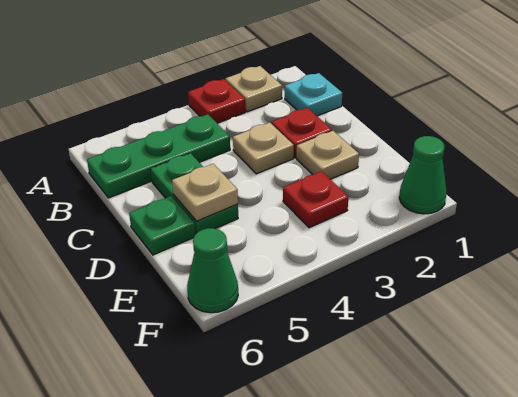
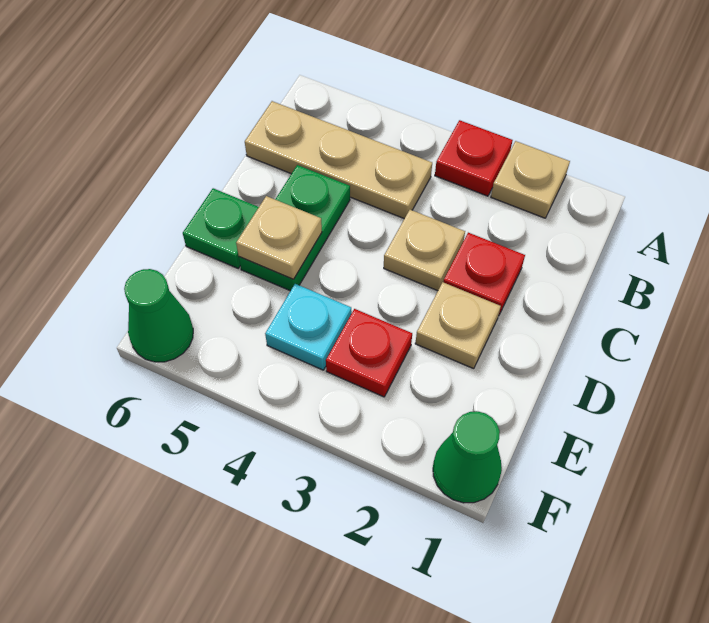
cyan 1x1 plate [285,73,342,116] -> cyan 1x1 plate moved to [265,284,352,370]
green 1x3 plate [87,114,230,198] -> tan 1x3 plate [245,101,432,219]

